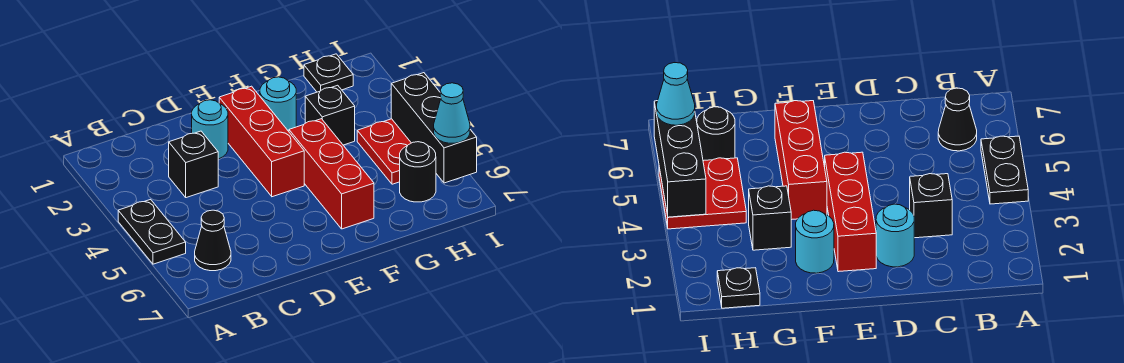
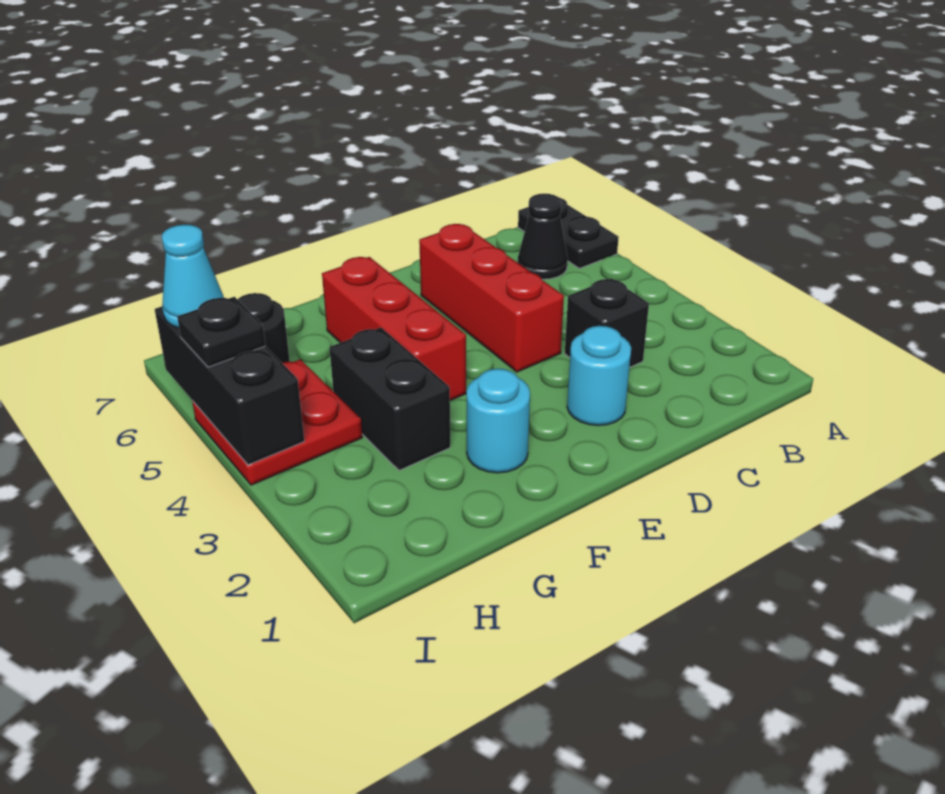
black 1x2 plate [118,199,186,264] -> black 1x2 plate moved to [518,198,619,268]
red 1x3 brick [219,86,304,197] -> red 1x3 brick moved to [419,224,564,372]
black 1x1 brick [305,85,355,145] -> black 1x2 brick [330,328,450,470]
black 1x1 plate [304,54,353,92] -> black 1x1 plate moved to [177,297,266,367]

